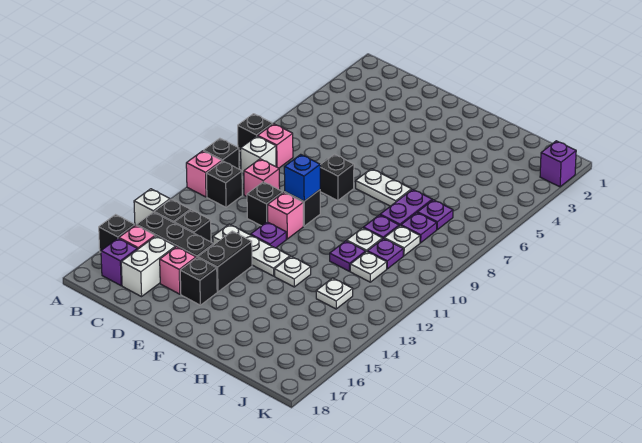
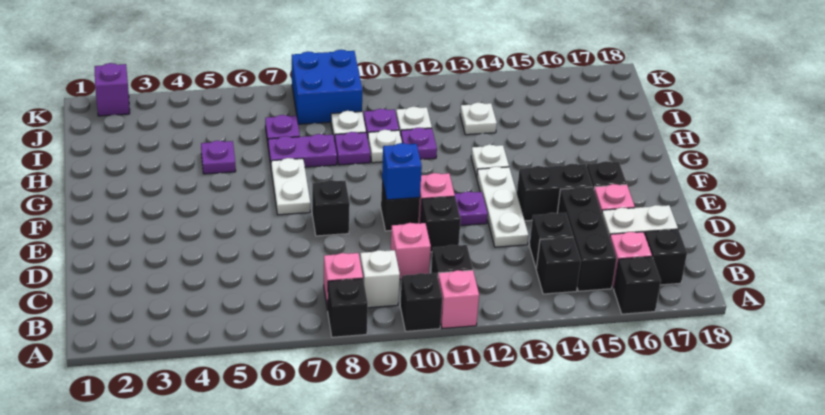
white 1x1 brick [134,189,170,225] -> none
purple 1x1 brick [101,238,137,286] -> black 1x1 brick [645,229,687,285]
purple 1x1 plate [401,213,437,243] -> purple 1x1 plate moved to [201,141,236,174]
none -> blue 2x2 brick [292,50,362,124]

